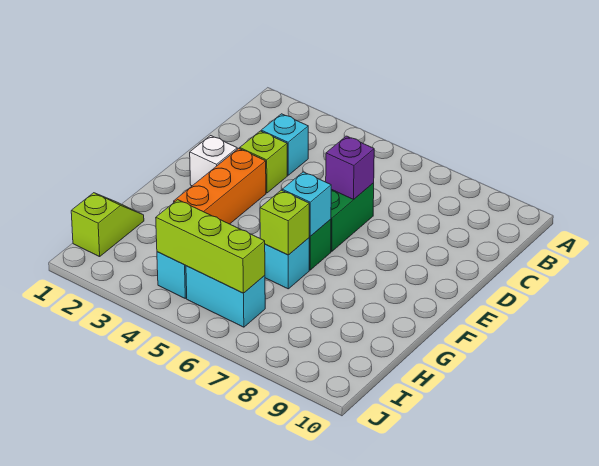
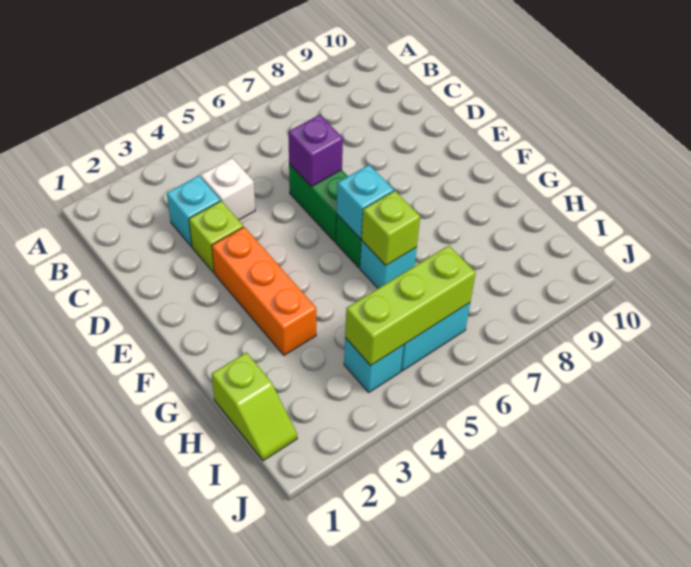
white 1x1 brick [190,136,237,186] -> white 1x1 brick moved to [201,158,255,220]
lime 1x2 slope [71,193,144,257] -> lime 1x2 slope turned to [212,353,297,461]

